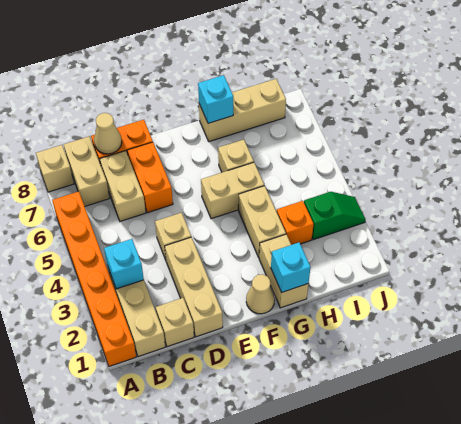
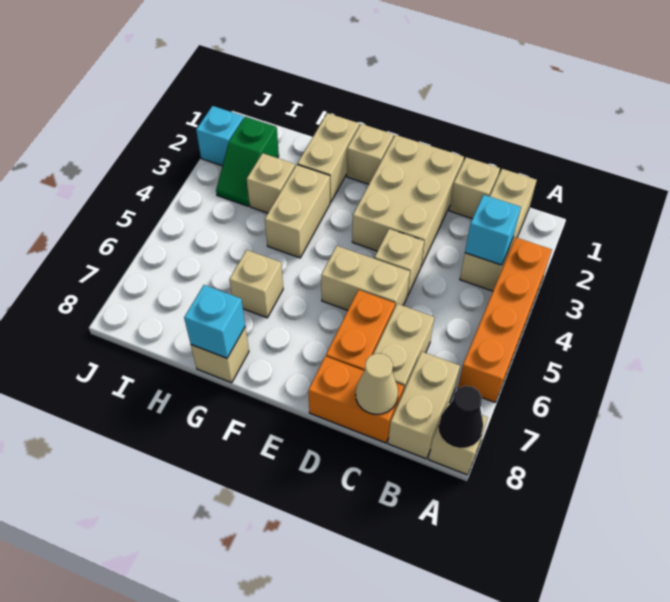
orange 1x6 brick [52,192,136,366] -> orange 1x4 brick [458,237,552,402]
none -> black 1x1 cone [439,386,483,447]
tan 1x3 brick [165,237,223,337] -> tan 2x3 brick [352,135,464,266]
tan 1x1 cone [246,274,275,314] -> tan 1x1 brick [347,124,394,184]
tan 1x2 brick [201,162,264,219] -> tan 1x2 brick moved to [321,246,410,310]
cyan 1x1 brick [271,243,311,292] -> cyan 1x1 brick moved to [196,106,244,166]
tan 1x3 brick [199,79,286,142] -> tan 1x1 brick [191,327,249,383]
orange 1x1 brick [277,201,314,245] -> tan 1x1 brick [247,153,295,213]
green 1x2 slope [304,192,366,240] -> green 1x2 slope turned to [216,117,279,206]

